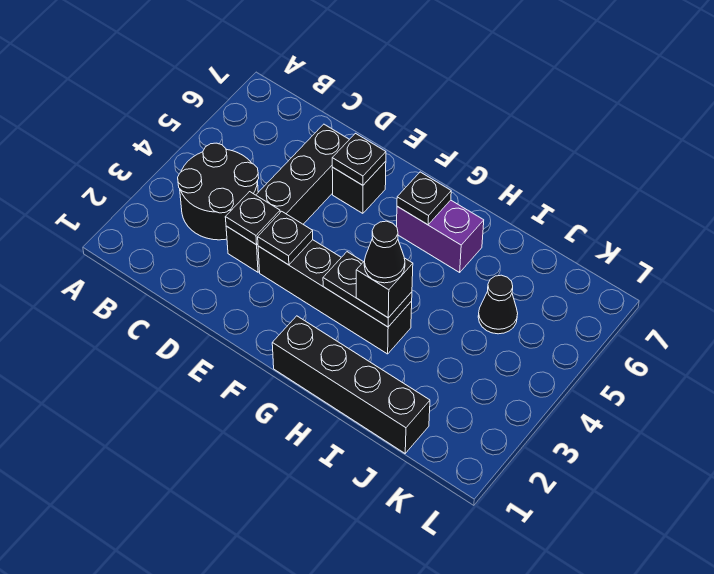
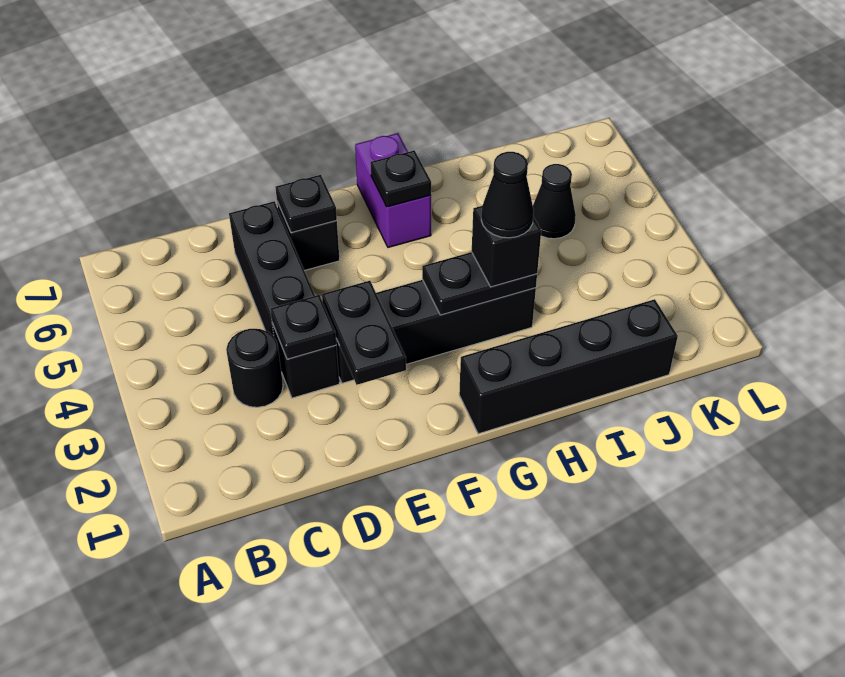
black 2x2 round brick [178,143,259,240] -> black 1x1 round brick [226,329,283,407]
black 1x1 plate [258,211,313,265] -> black 1x2 plate [322,281,406,385]
purple 1x2 brick [397,200,484,272] -> purple 1x2 brick turned to [355,133,431,247]

